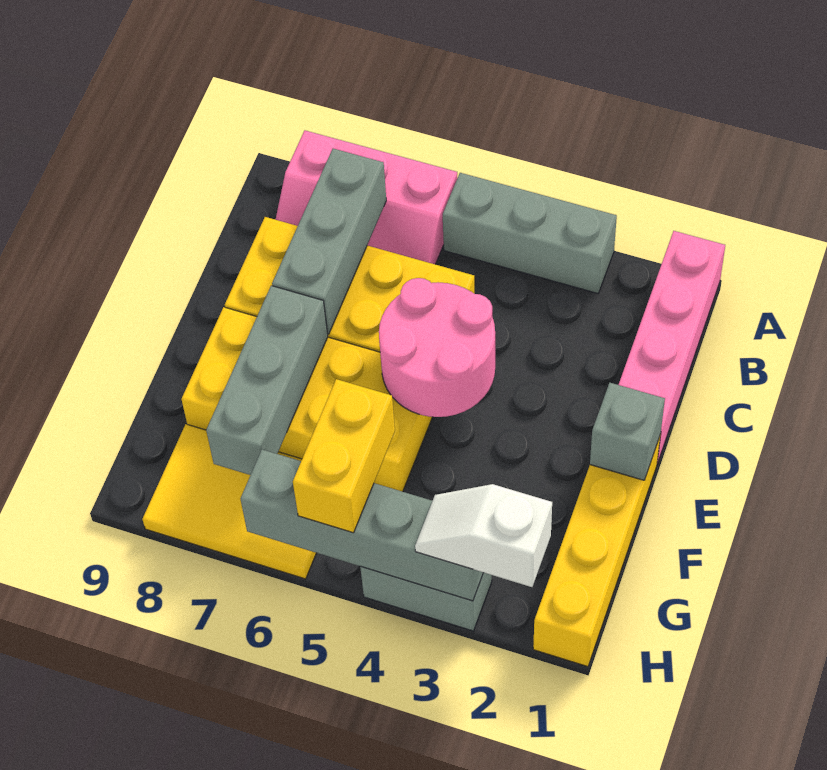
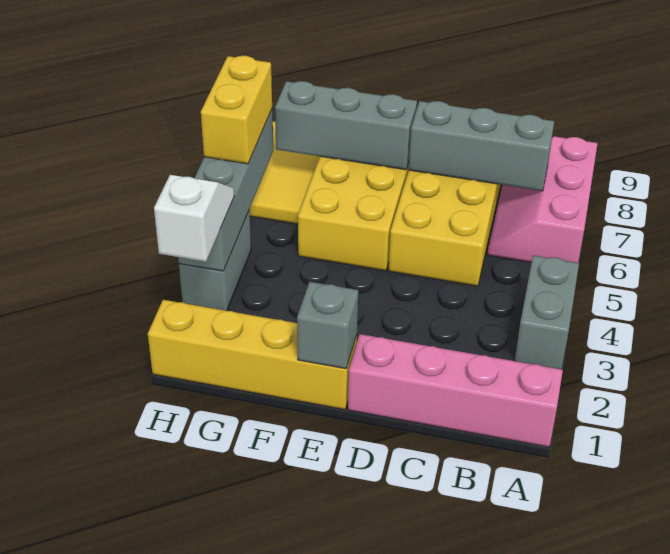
grey 1x3 brick [443,173,617,294] -> grey 1x2 brick [515,256,579,369]
pink 2x2 round brick [379,278,495,417] -> none
yellow 1x2 brick [293,379,395,533] -> yellow 1x2 brick turned to [201,56,272,164]

